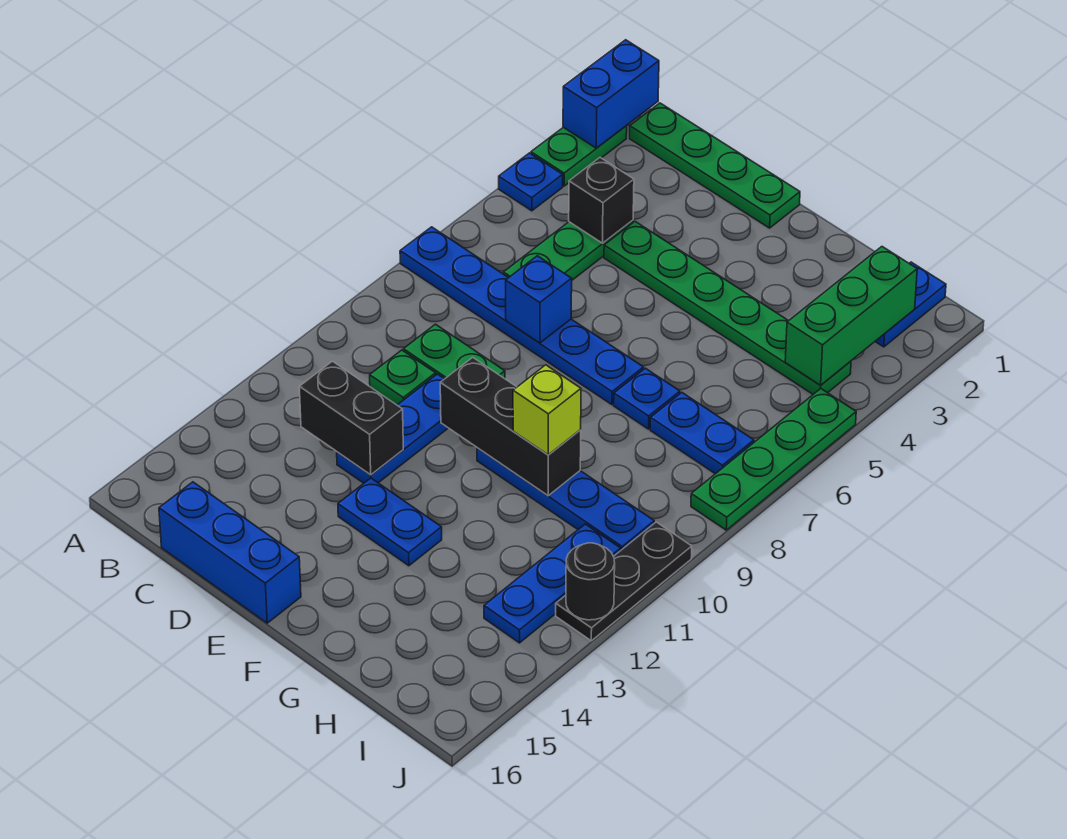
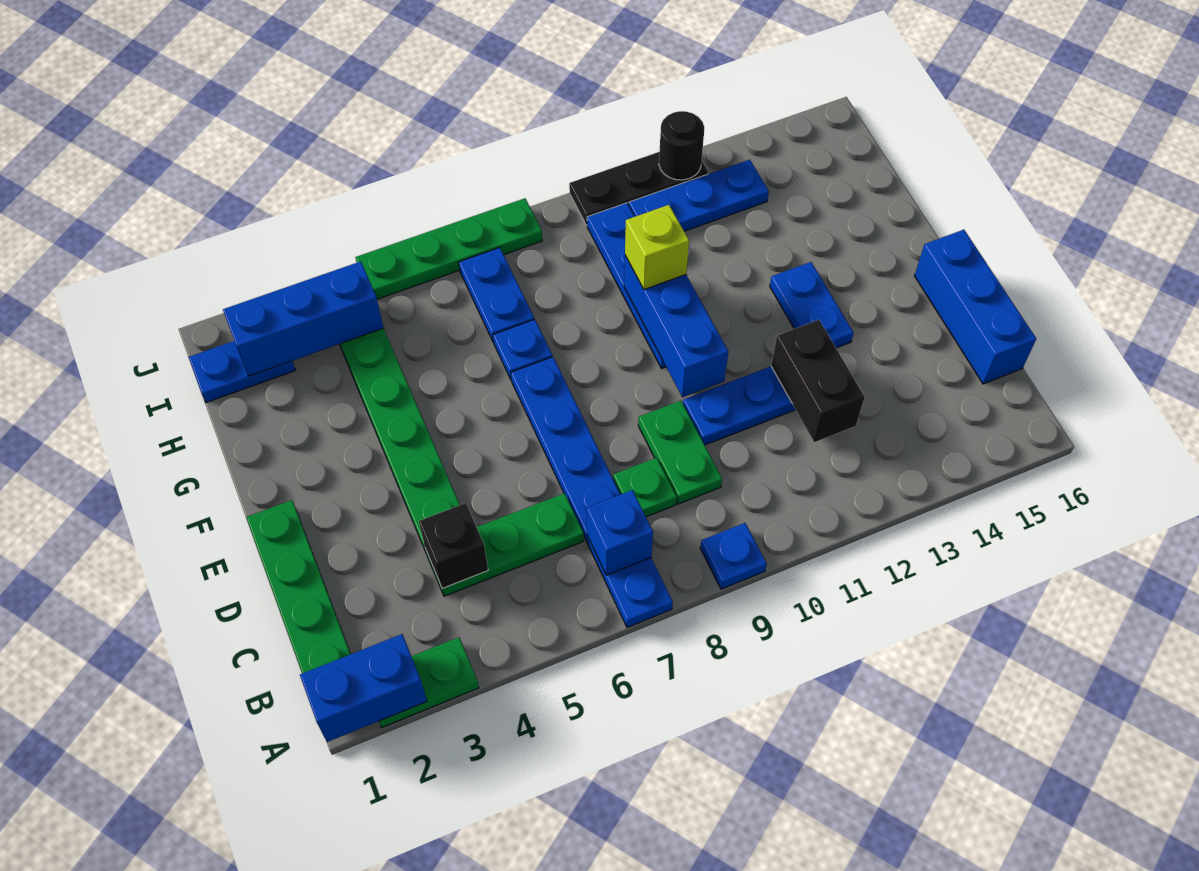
blue 1x1 plate [499,153,563,211] -> blue 1x1 plate moved to [700,523,767,589]
green 1x1 plate [370,350,436,405] -> green 1x1 plate moved to [613,458,677,517]
blue 1x1 brick [506,256,572,343] -> blue 1x1 brick moved to [586,490,653,575]
black 1x3 brick [440,357,581,496] -> blue 1x3 brick [624,256,728,397]
green 1x3 brick [785,247,917,386] -> blue 1x3 brick [223,261,383,376]

